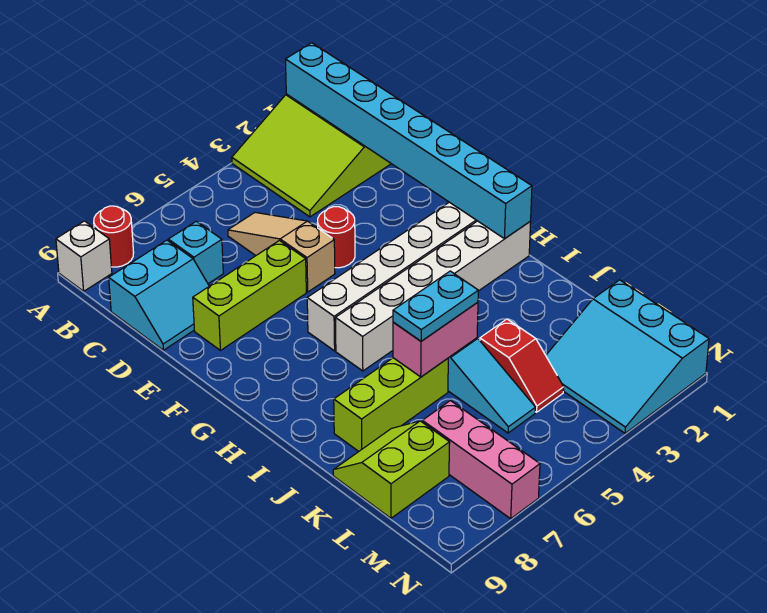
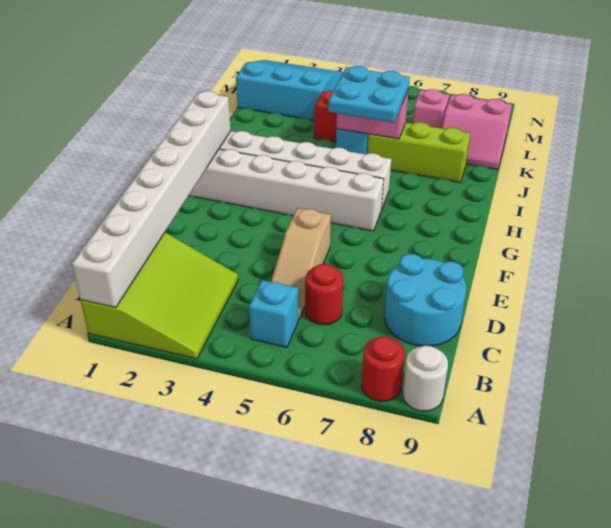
cyan 1x8 brick [285,43,532,239] -> white 1x8 brick [72,91,231,308]
white 1x1 brick [56,221,112,291] -> white 1x1 round brick [403,346,448,411]
cyan 1x1 brick [168,221,223,284] -> cyan 1x1 brick moved to [249,280,298,347]
cyan 2x2 slope [109,240,209,350] -> cyan 2x2 round brick [385,254,466,346]
red 1x1 round brick [317,207,355,268] -> red 1x1 round brick moved to [305,264,343,325]
lime 1x3 brick [193,241,306,351] -> none
cyan 1x2 plate [393,271,478,341] -> cyan 2x2 plate [328,66,410,123]
lime 2x2 slope [333,421,450,518] -> pink 2x2 slope [442,94,512,170]
cyan 3x3 slope [546,280,709,433] -> cyan 3x3 slope turned to [236,60,343,120]
pink 1x3 brick [422,401,540,519] -> pink 1x1 brick [413,89,449,128]

